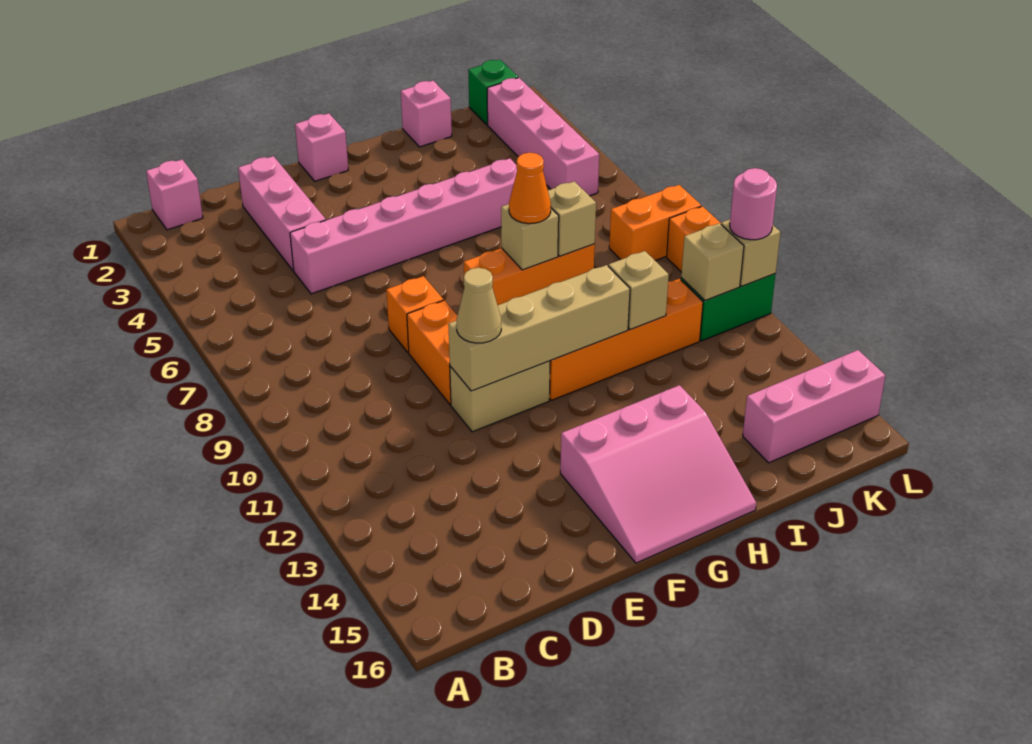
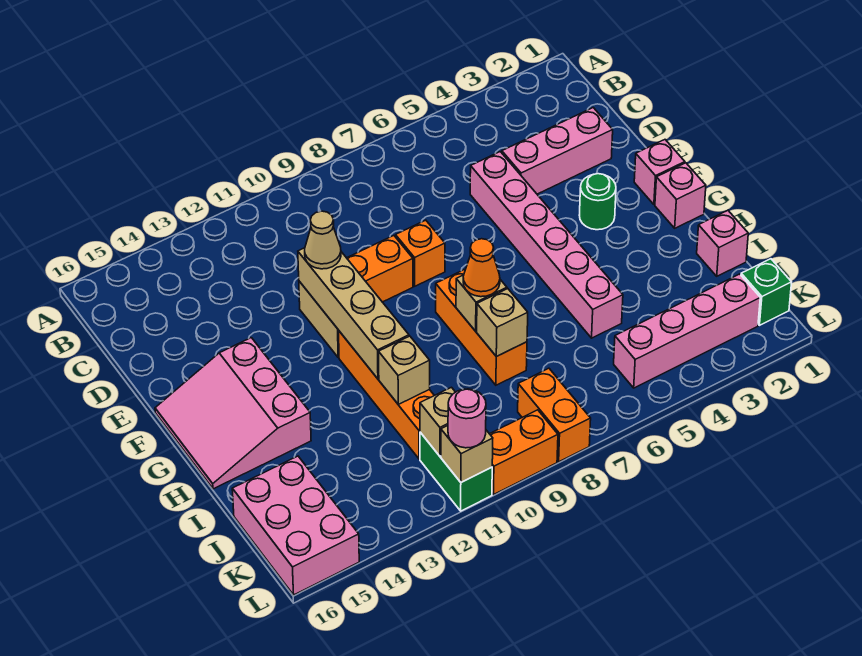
pink 1x1 brick [146,160,203,230] -> pink 1x1 brick moved to [655,163,706,228]
none -> green 1x1 round brick [579,174,616,230]
pink 1x3 brick [743,350,885,463] -> pink 2x3 brick [232,456,359,595]

